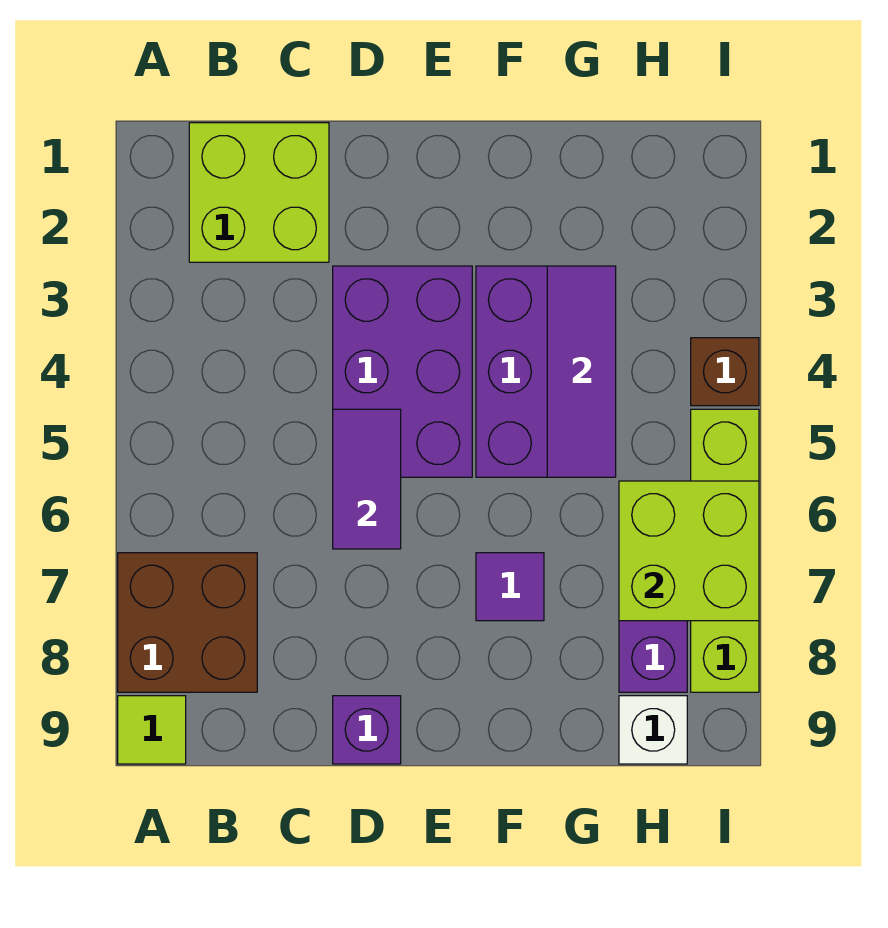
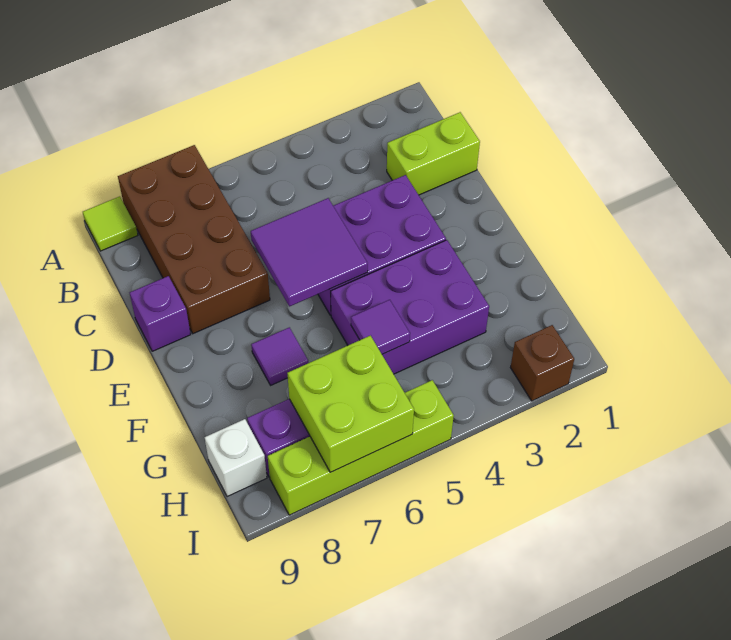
brown 2x2 brick [118,553,257,692] -> brown 2x4 brick [118,145,270,334]
lime 2x2 brick [189,123,329,262] -> lime 1x2 brick [387,112,480,195]
purple 1x2 tile [333,409,401,549] -> purple 2x2 tile [251,198,368,306]
purple 1x3 tile [547,266,616,477] -> purple 1x1 tile [351,300,410,354]
brown 1x1 brick [691,338,759,406] -> brown 1x1 brick moved to [511,325,574,401]

